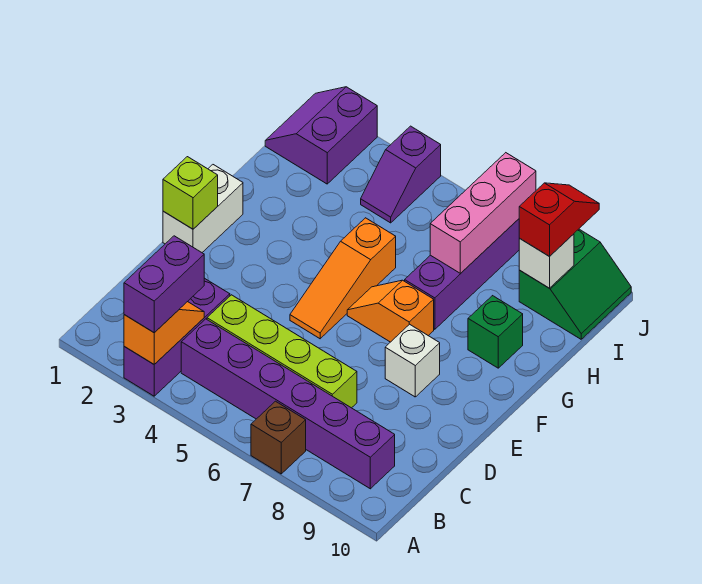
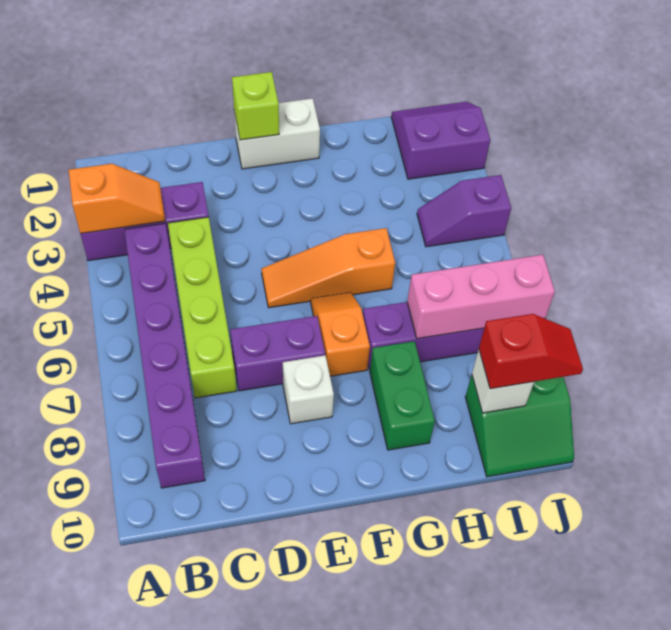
purple 1x2 brick [124,236,204,333] -> purple 1x2 brick moved to [230,316,325,391]
brown 1x1 brick [251,401,306,474] -> none
green 1x1 brick [468,296,523,368] -> green 1x2 brick [370,341,435,450]

